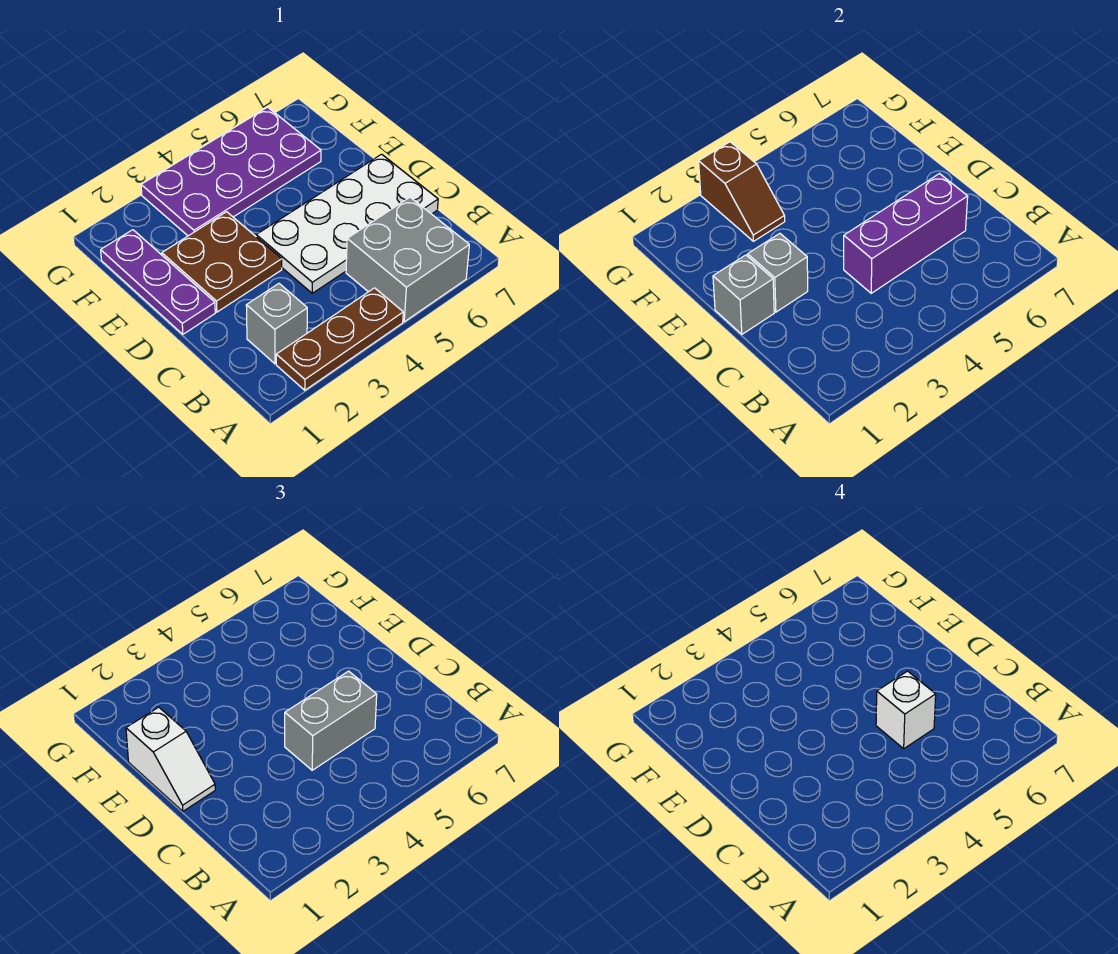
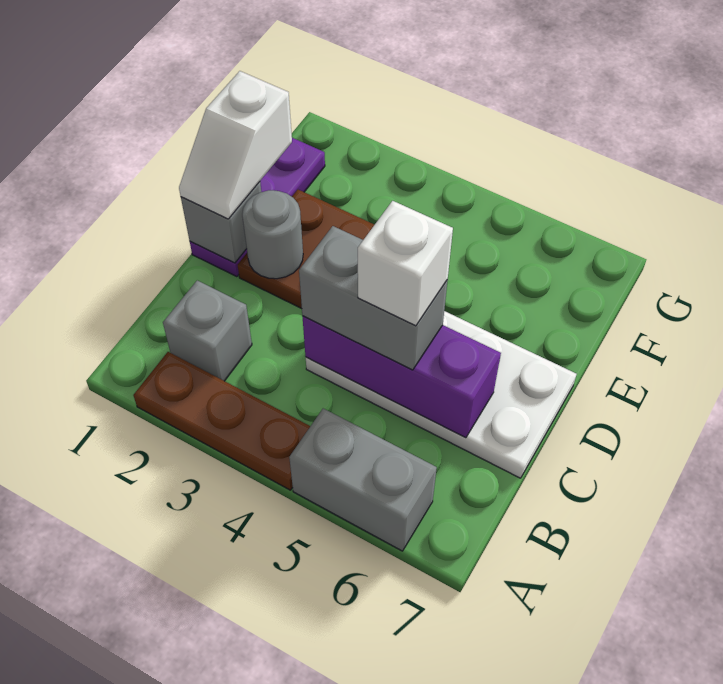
grey 2x2 brick [346,197,469,322] -> grey 1x2 brick [289,409,437,551]
grey 1x1 brick [748,233,808,312] -> grey 1x1 round brick [242,190,303,279]
purple 2x4 plate [141,107,321,236] -> none
brown 1x2 slope [699,142,785,241] -> none

